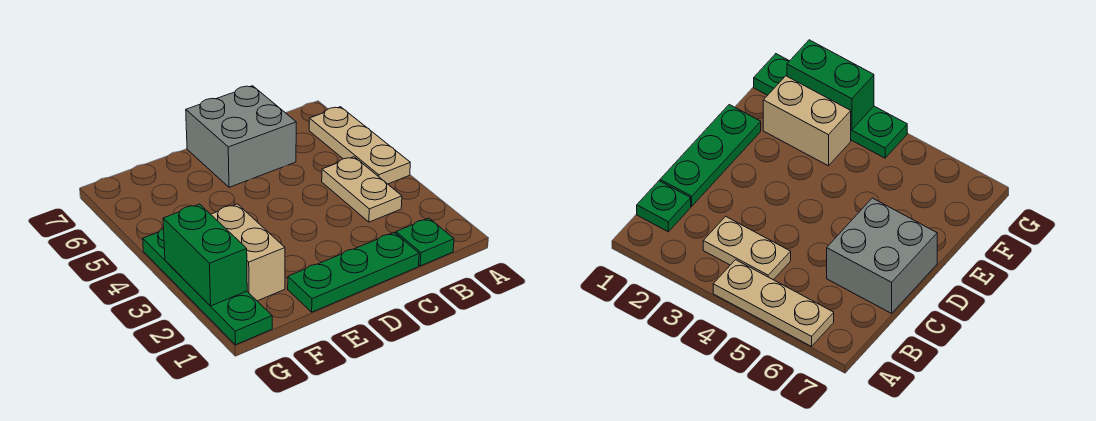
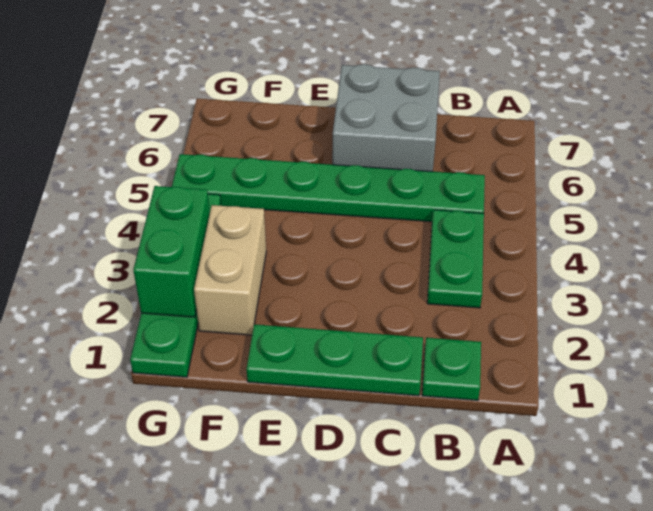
tan 1x3 plate [309,107,410,184] -> none
tan 1x2 plate [322,157,402,222] -> green 1x2 plate [427,210,484,308]
none -> green 1x6 plate [172,154,485,222]

